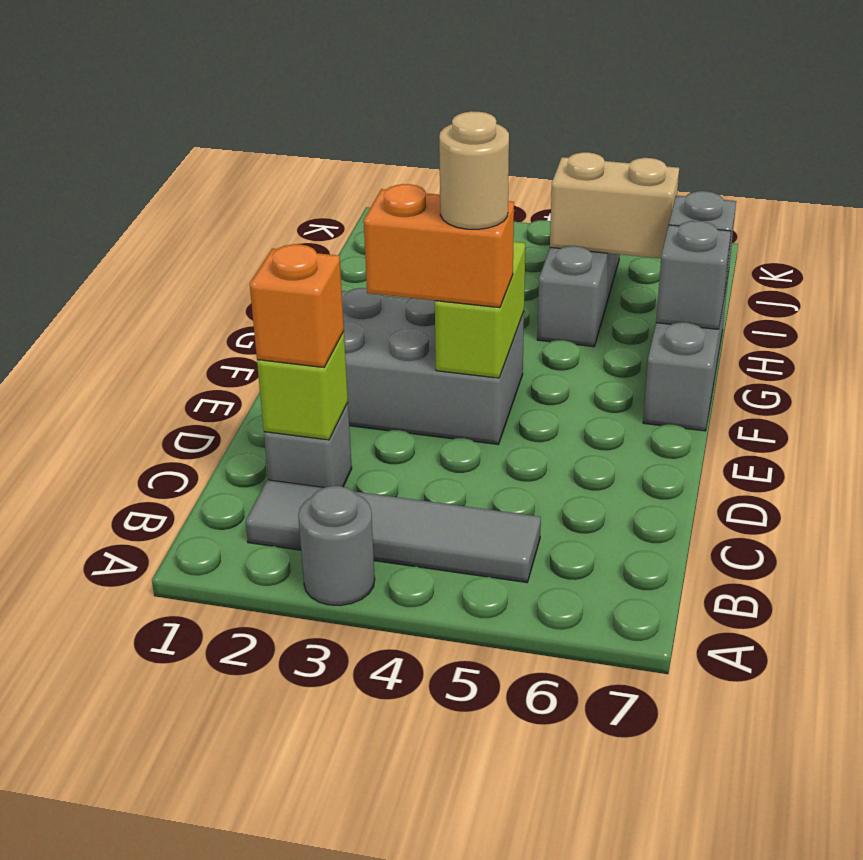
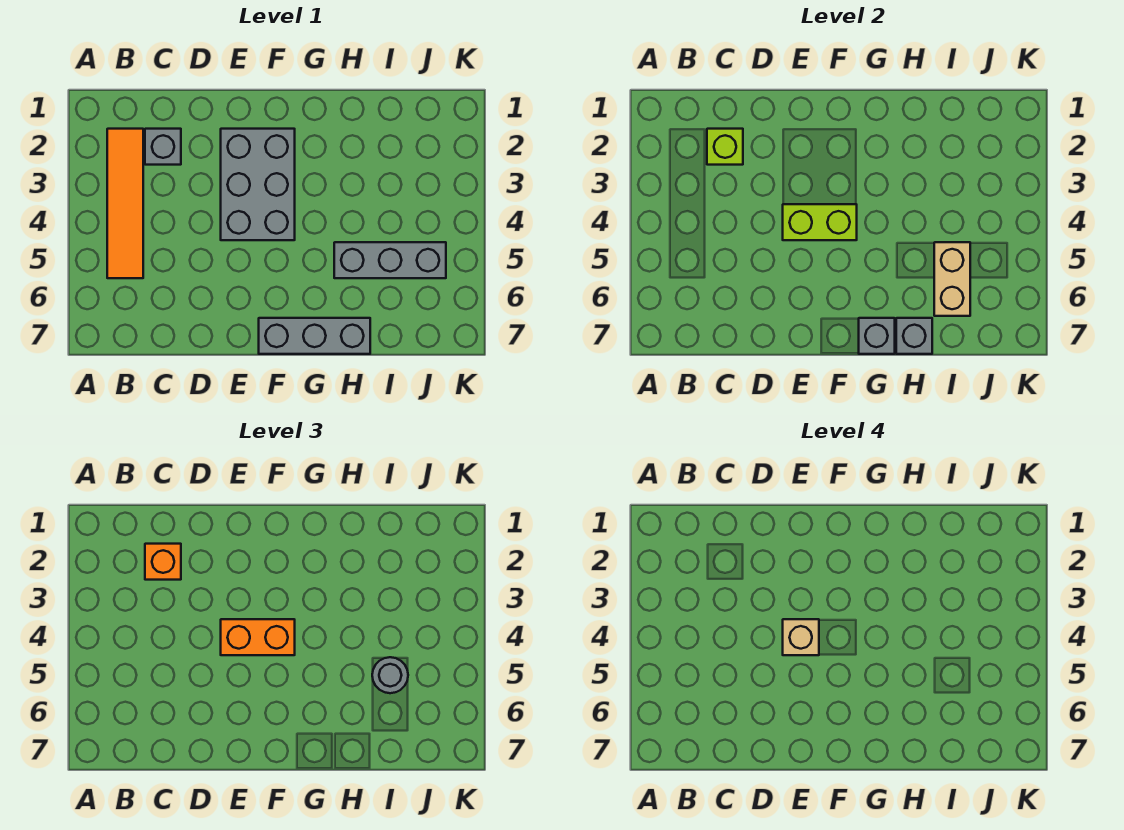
grey 1x1 round brick [298,486,375,605] -> grey 1x1 round brick moved to [372,657,408,693]
grey 1x4 tile [246,480,541,582] -> orange 1x4 tile [107,129,143,278]
orange 1x2 brick [364,184,514,308] -> orange 1x2 brick turned to [221,619,295,655]
tan 1x1 round brick [439,111,509,229] -> tan 1x1 brick [783,619,819,655]

